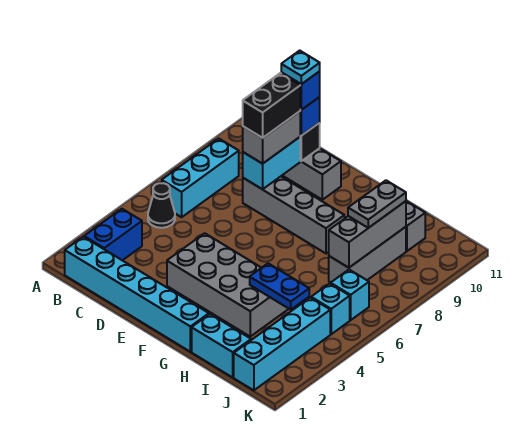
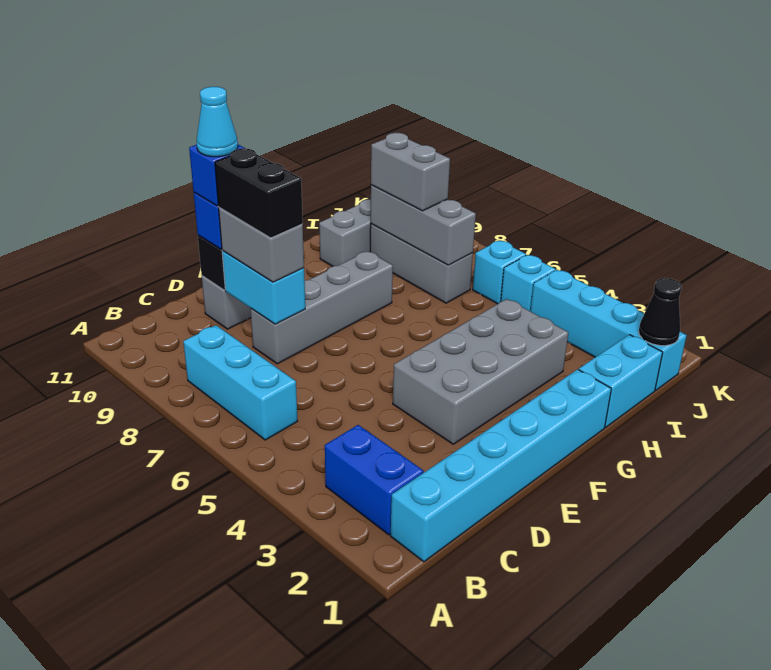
black 1x1 cone [148,183,175,228] -> black 1x1 cone moved to [639,278,682,346]
cyan 1x1 plate [281,51,320,84] -> cyan 1x1 cone [197,87,238,157]
blue 1x2 plate [250,263,309,310] -> none
grey 1x2 plate [348,180,406,228] -> grey 1x2 brick [371,133,450,211]

